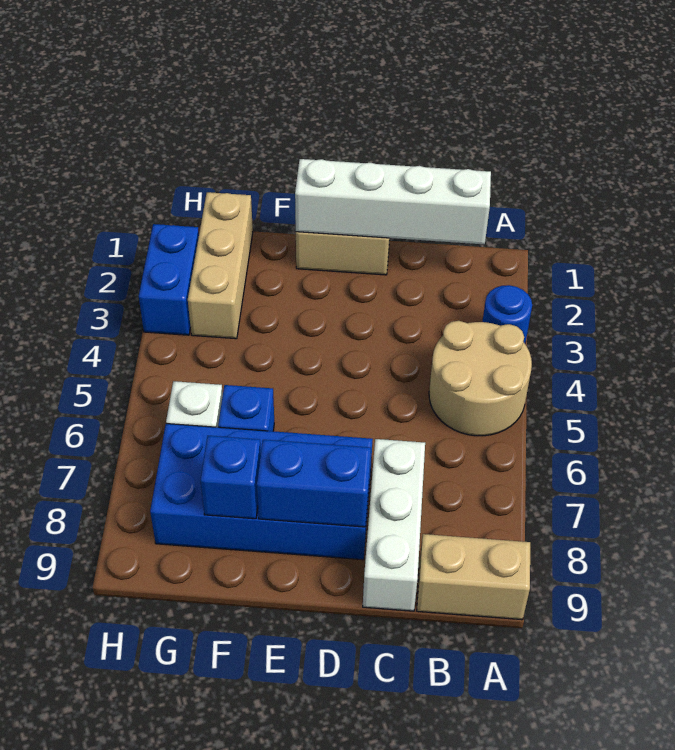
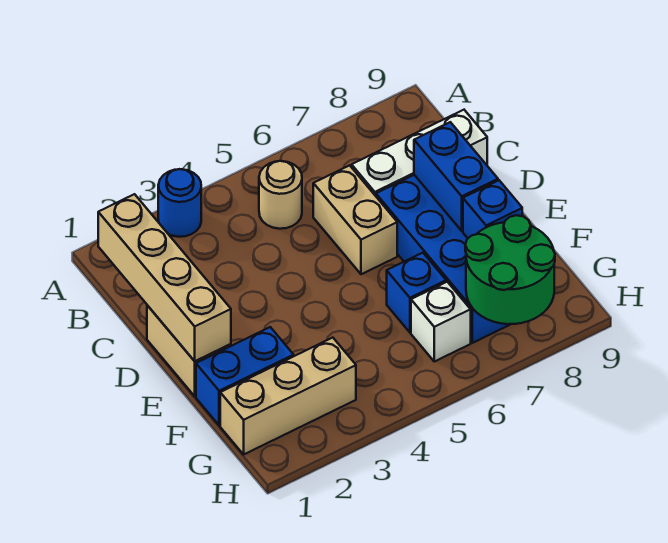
tan 2x2 round brick [429,321,532,436] -> tan 1x1 round brick [259,161,302,229]
tan 1x2 brick [417,534,530,620] -> tan 1x2 brick moved to [313,165,397,274]
white 1x4 brick [295,159,491,244] -> tan 1x4 brick [98,194,231,361]
none -> green 2x2 round brick [465,215,555,324]
blue 1x2 brick [139,224,199,335] -> blue 1x2 brick moved to [196,327,294,426]

